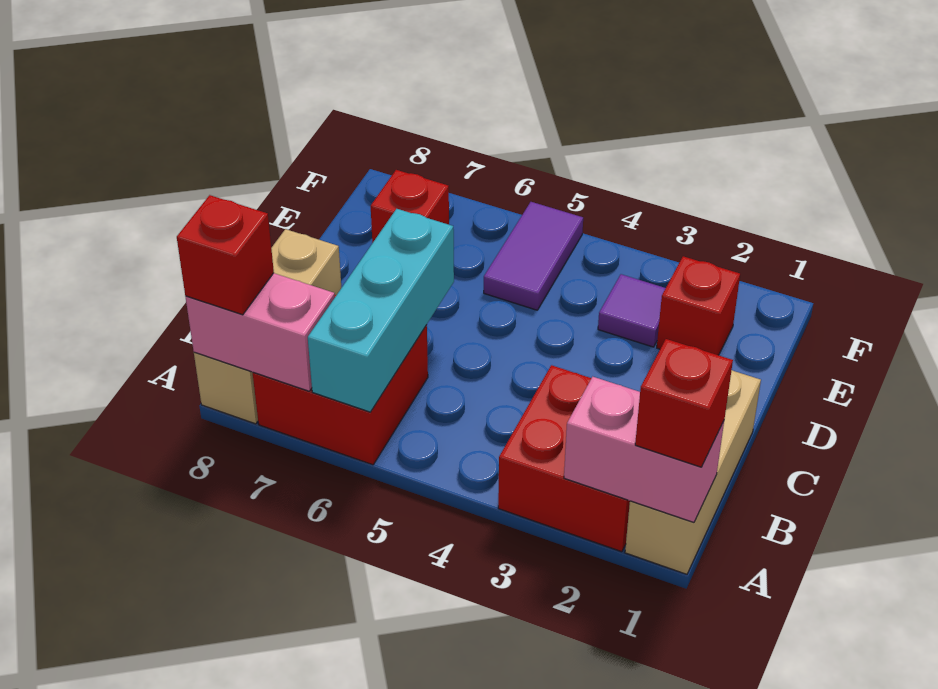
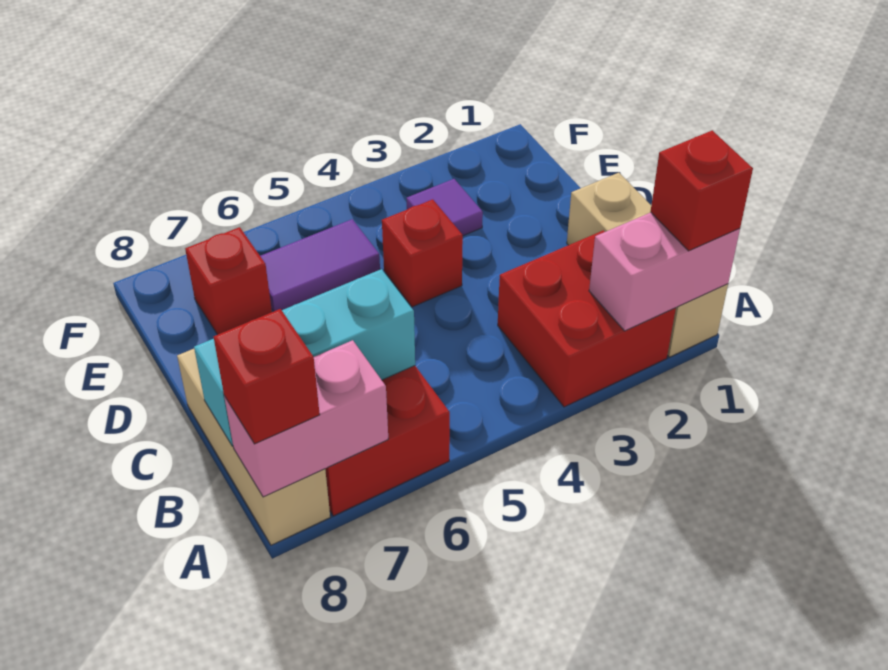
cyan 1x3 brick [308,209,454,412] -> cyan 1x3 brick turned to [194,269,415,446]
red 1x1 brick [657,256,740,355] -> red 1x1 brick moved to [382,199,463,307]
purple 1x2 tile [484,202,583,310] -> purple 1x2 tile turned to [260,219,380,311]

